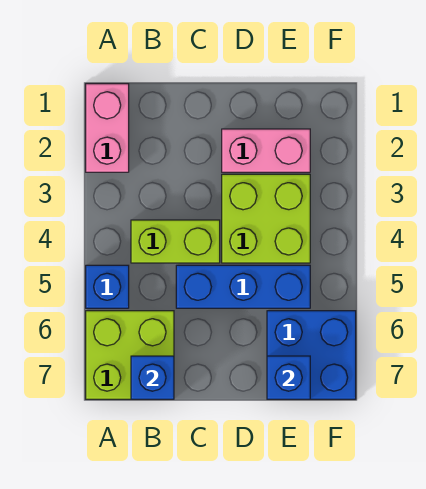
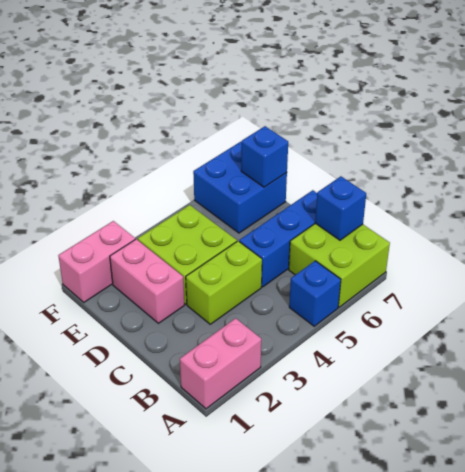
lime 1x2 brick [131,220,220,263] -> lime 1x2 brick turned to [186,241,262,324]
blue 1x3 brick [176,265,310,308] -> blue 1x3 brick turned to [239,190,317,287]
none -> pink 1x2 brick [58,221,135,302]

